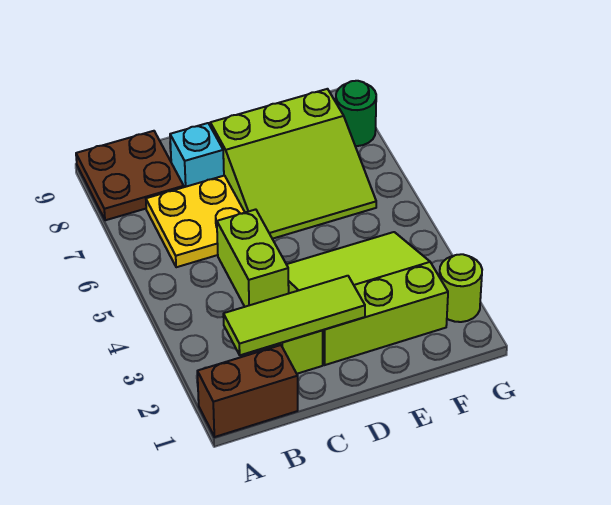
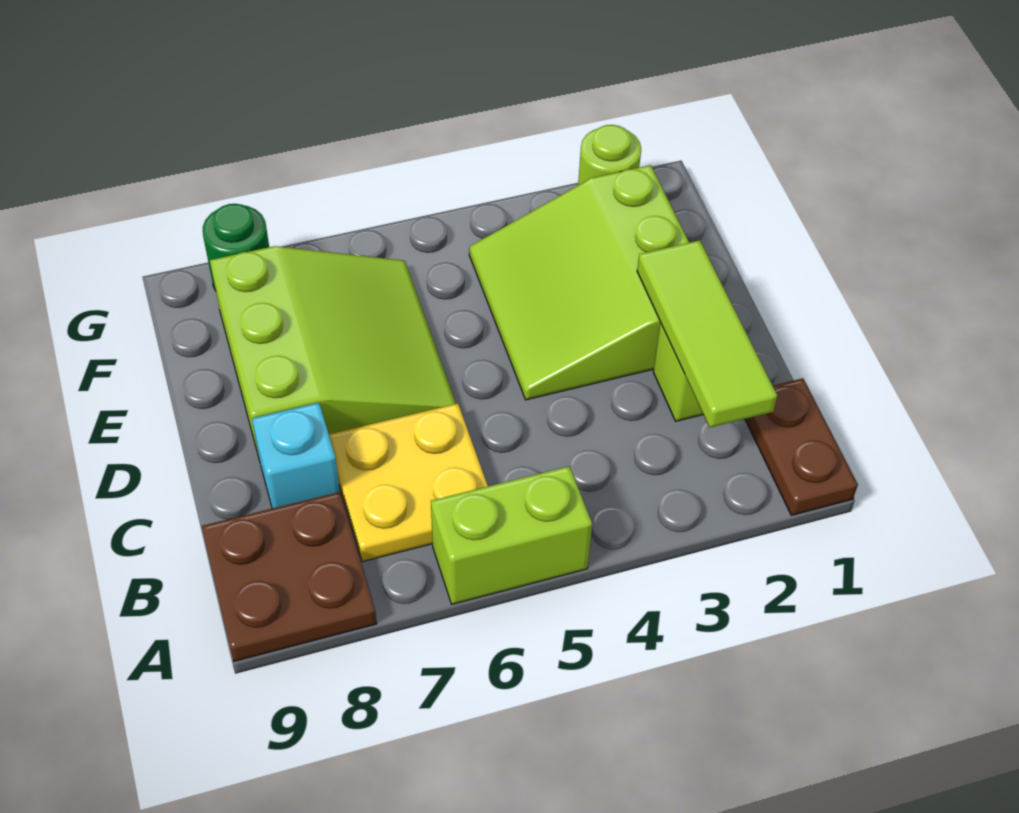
brown 1x2 brick [197,345,298,437] -> brown 1x2 plate [745,378,858,515]
lime 1x2 brick [217,209,289,307] -> lime 1x2 brick moved to [431,466,592,604]

